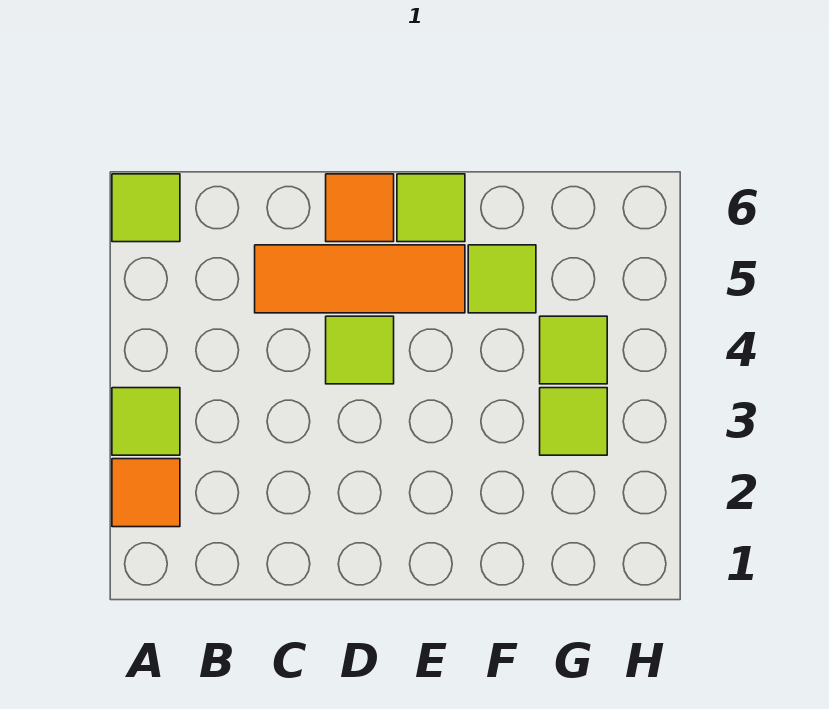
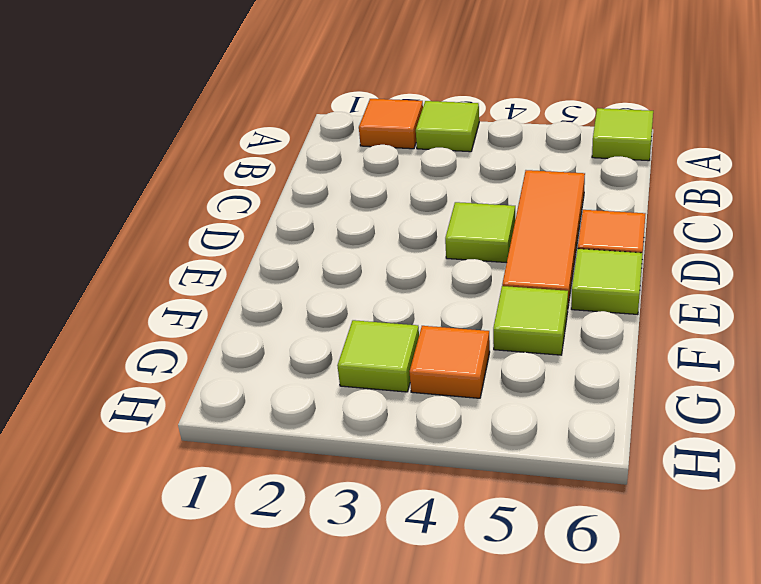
lime 1x1 tile [540,316,607,384] -> orange 1x1 tile [410,326,490,398]

